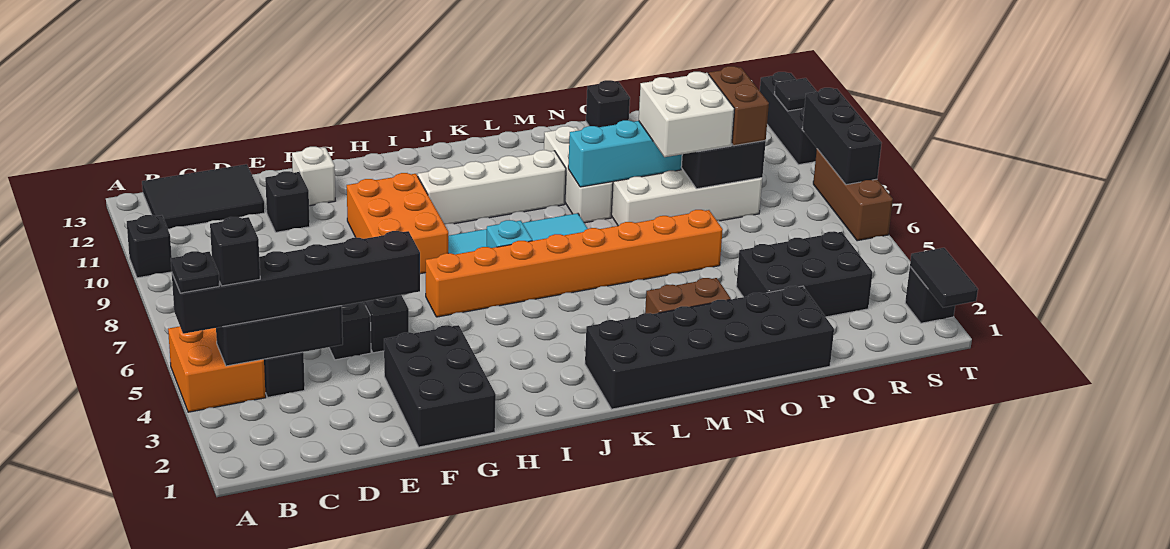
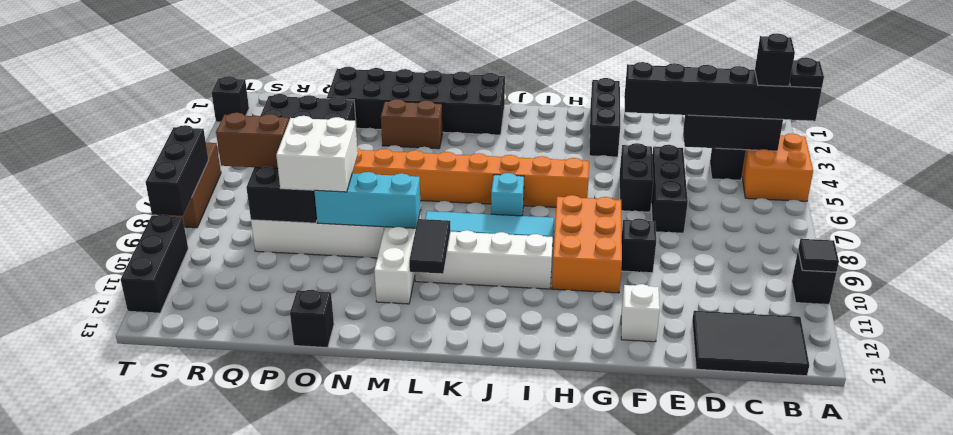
black 1x1 brick [265,171,310,232] -> black 1x1 brick moved to [621,219,656,273]
black 2x3 brick [384,325,496,447] -> black 1x3 brick [589,78,620,157]
brown 1x2 brick [709,66,769,146] -> brown 1x2 brick turned to [216,113,289,168]
black 1x2 tile [910,248,978,307] -> black 1x2 tile moved to [409,219,450,274]
black 1x1 tile [774,78,817,111] -> black 1x1 tile moved to [798,239,839,272]

